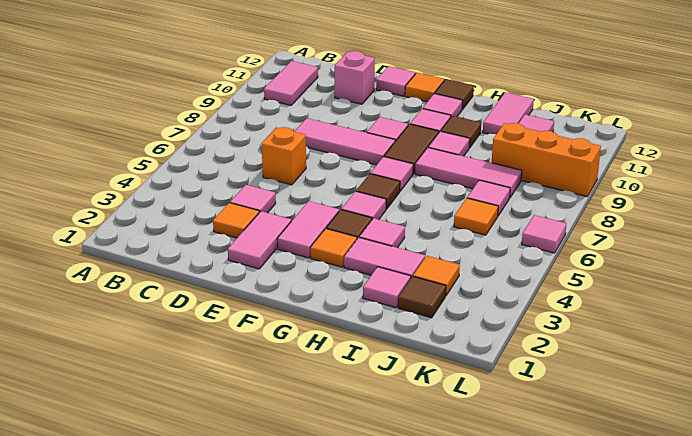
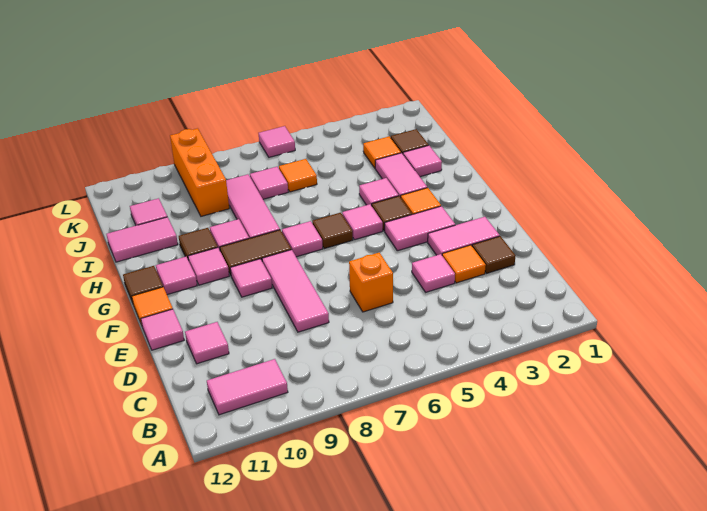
none -> brown 1x1 tile [472,236,516,274]
pink 1x1 brick [335,51,375,104] -> pink 1x1 tile [185,322,229,364]

